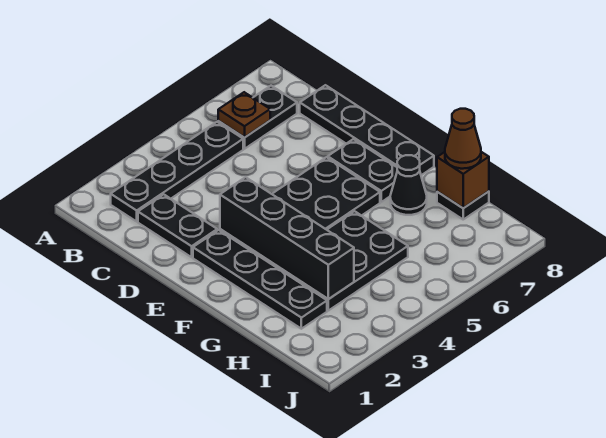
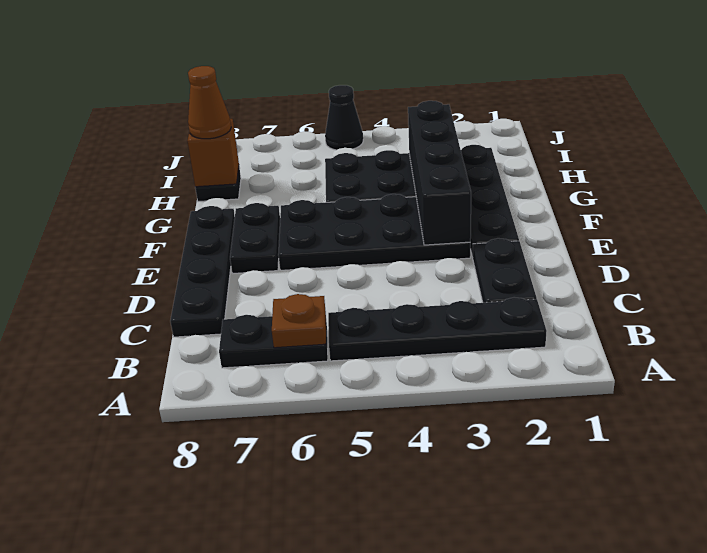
black 1x1 cone [390,155,427,215] -> black 1x1 cone moved to [325,85,363,150]

